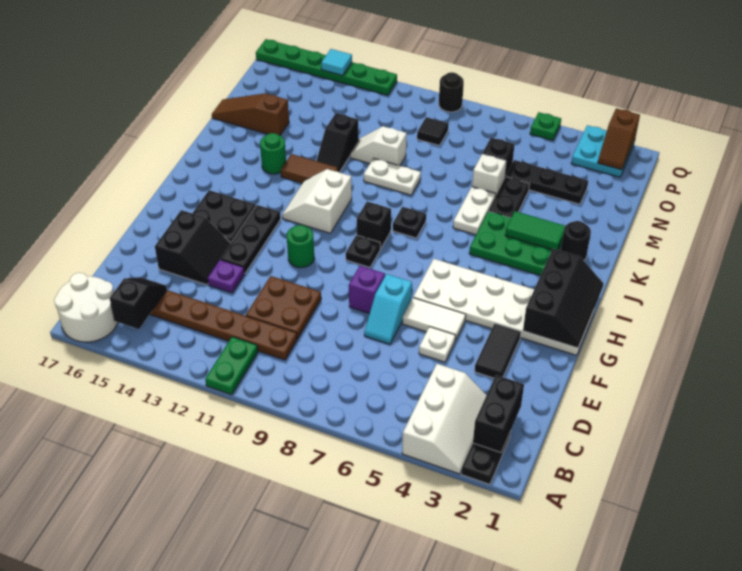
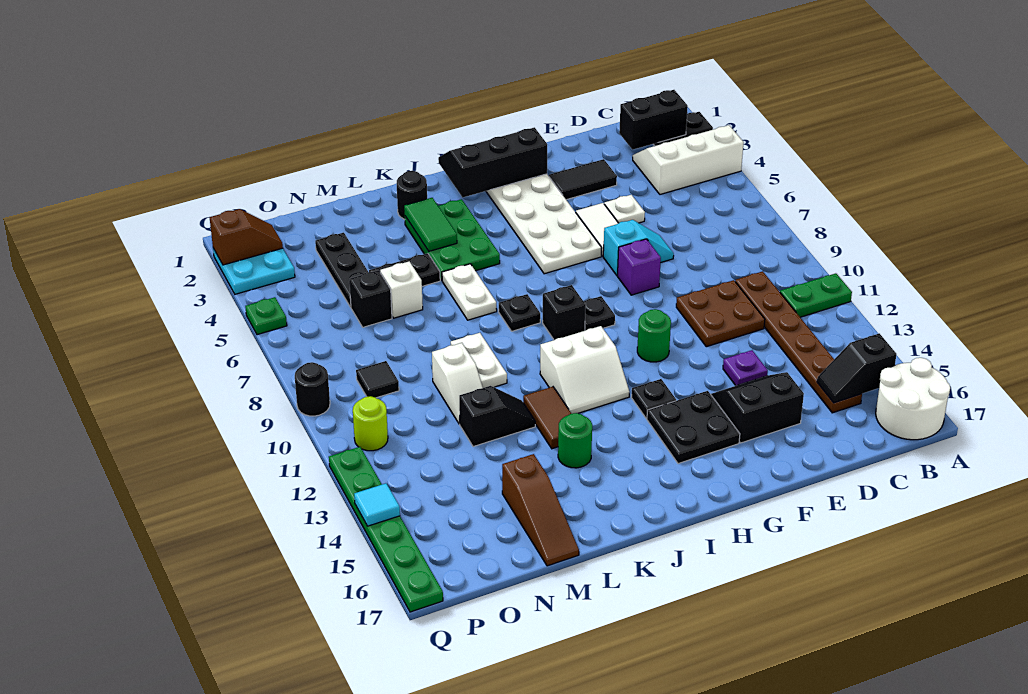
black 1x3 plate [221,205,281,274] -> black 1x1 plate [632,379,676,418]
white 1x2 plate [453,187,496,235] -> white 1x2 plate turned to [442,264,497,320]
none -> lime 1x1 round brick [353,396,388,451]

